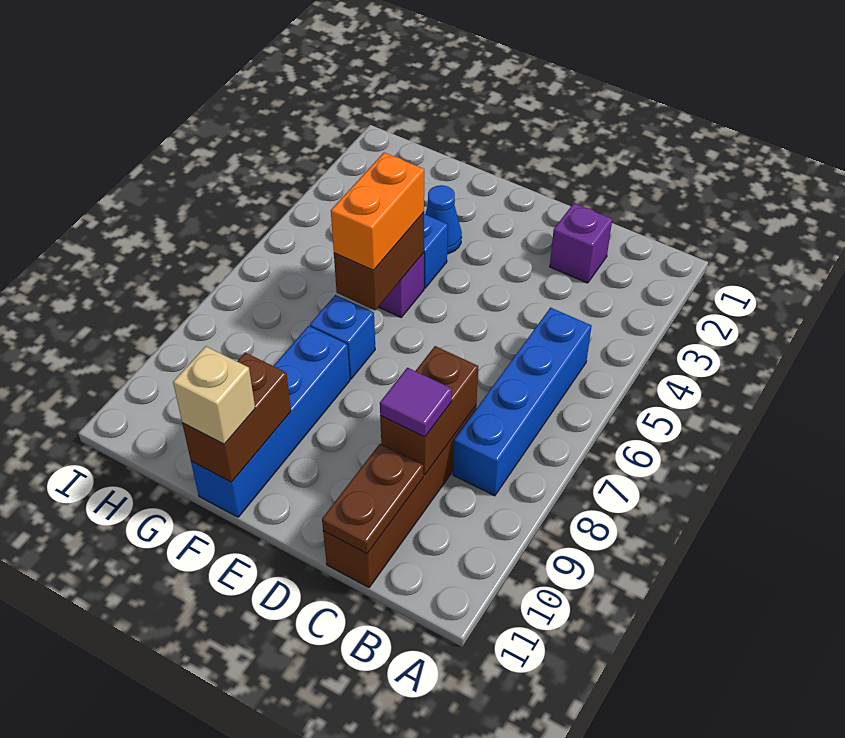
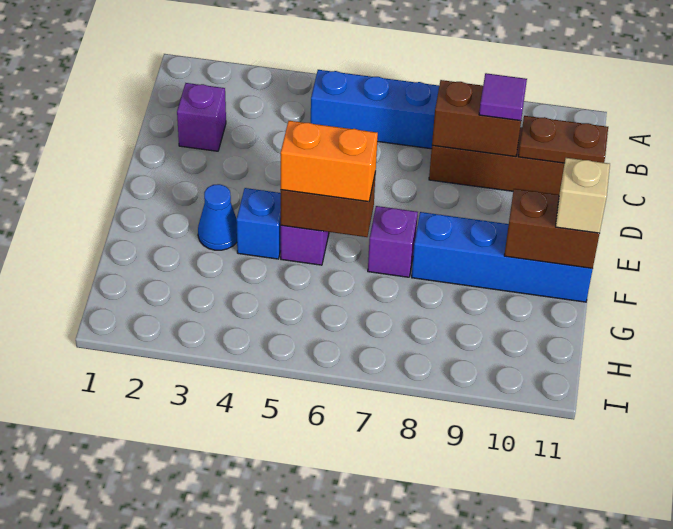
blue 1x1 brick [310,295,375,379] -> purple 1x1 brick [368,206,418,277]

